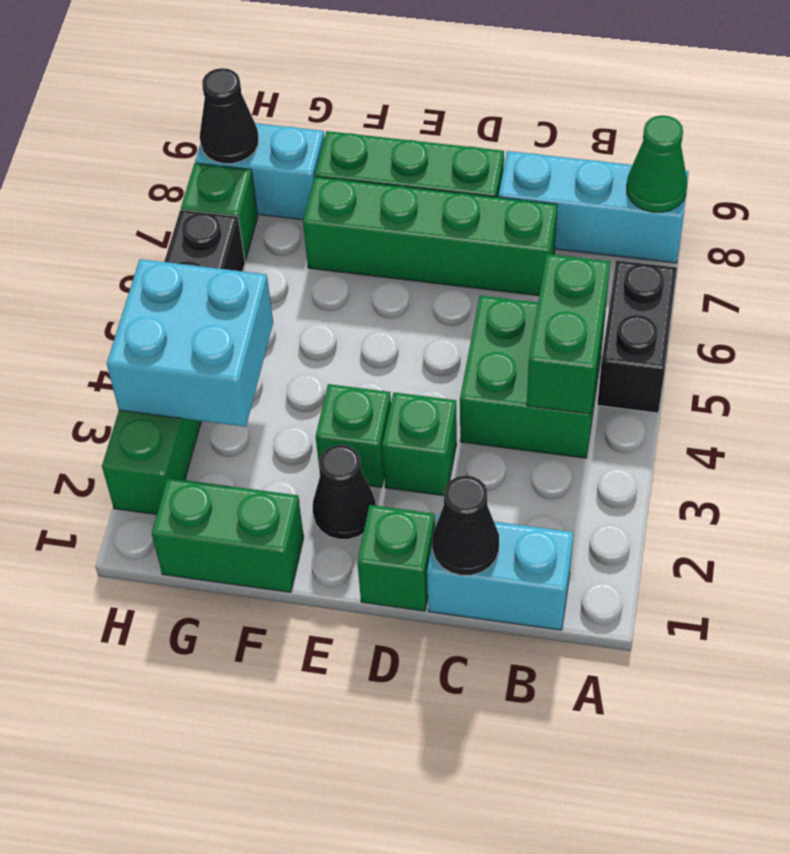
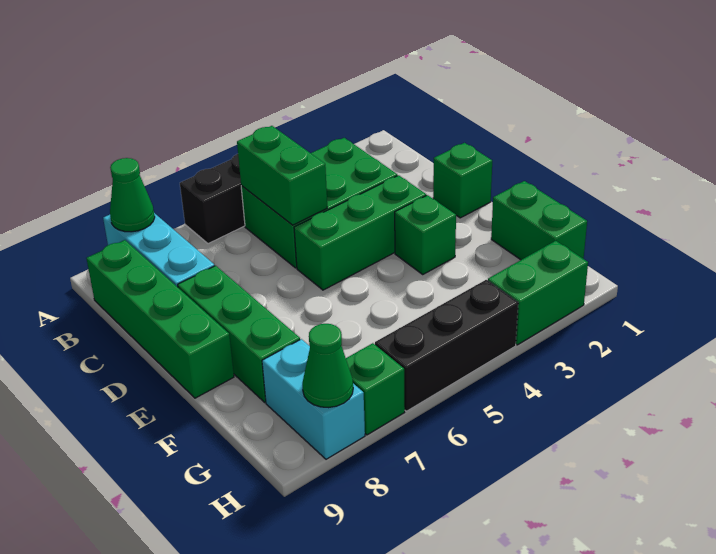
cyan 1x2 brick [427,514,573,630] -> none
green 2x2 brick [460,296,605,458] -> green 2x3 brick [241,138,397,268]
green 1x2 brick [527,254,610,414] -> green 1x2 brick turned to [237,126,327,225]
black 1x1 cone [432,475,499,575] -> none
green 1x4 brick [303,177,557,296] -> green 1x4 brick moved to [86,240,234,398]
green 1x1 brick [382,392,457,496] -> green 1x3 brick [294,175,426,290]
black 1x1 cone [313,445,376,539] -> none
cyan 2x2 brick [107,259,273,427] -> none
black 1x1 cone [200,68,259,164] -> green 1x1 cone [302,324,353,408]

